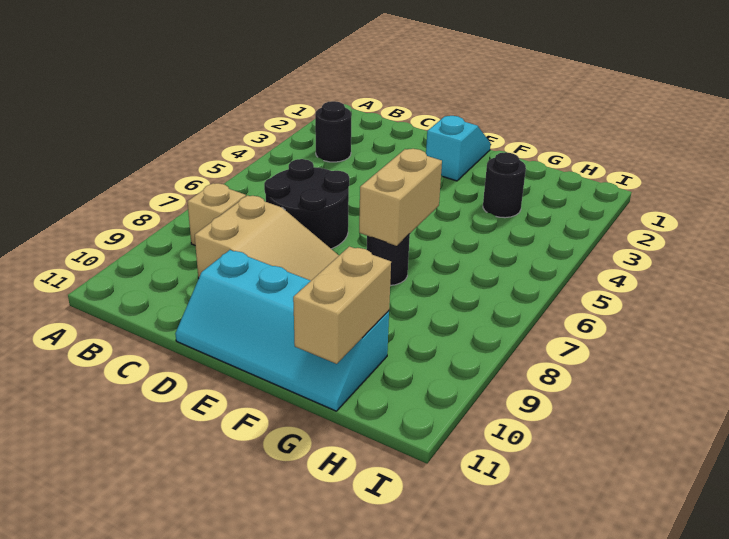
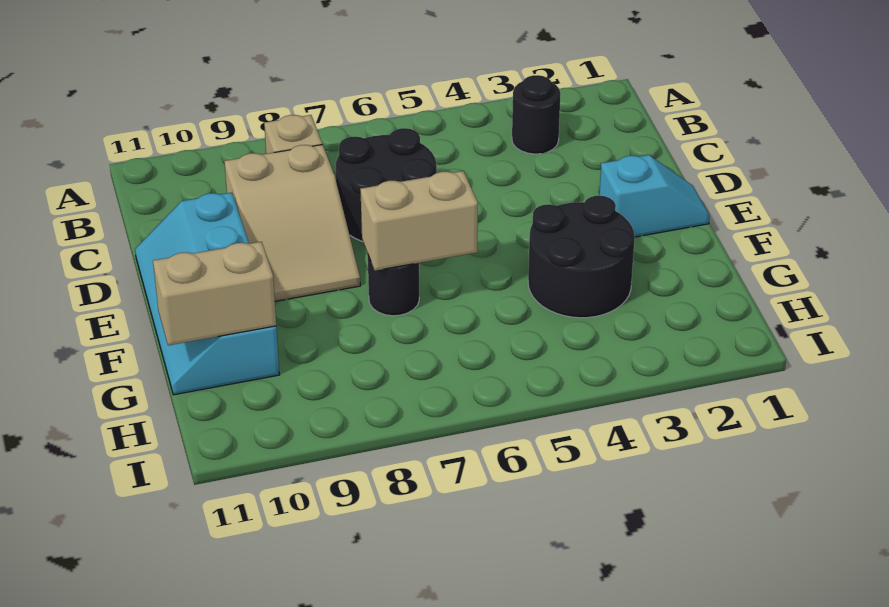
black 1x1 round brick [483,152,526,218] -> black 2x2 round brick [528,196,635,318]

